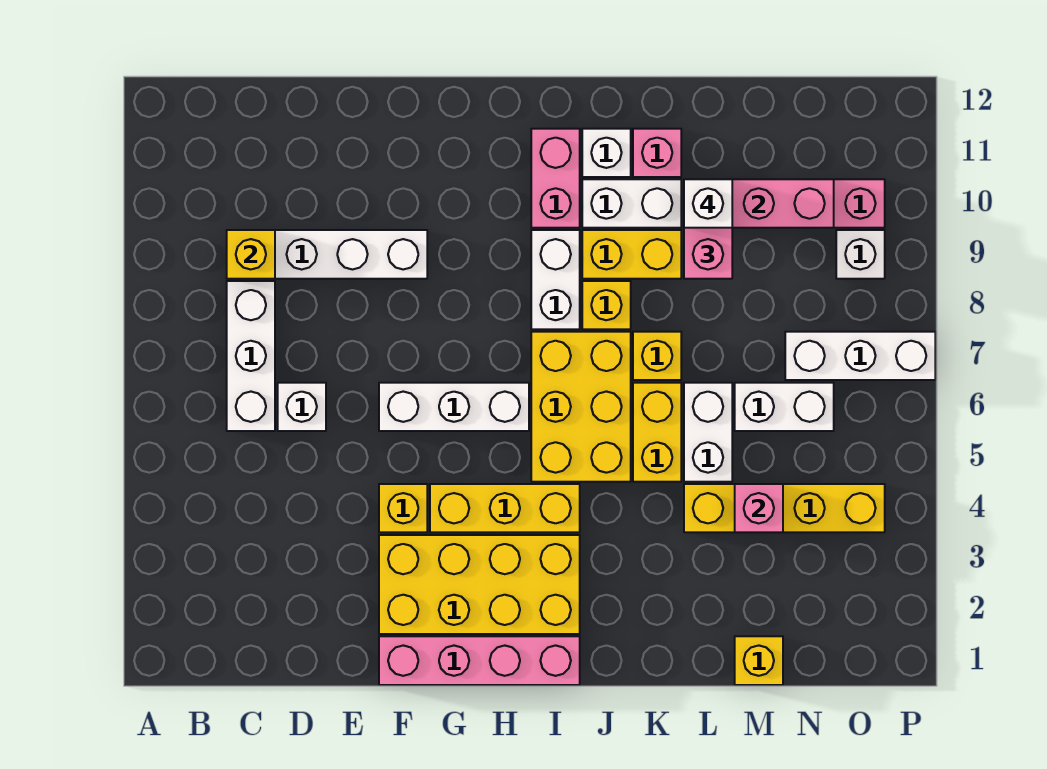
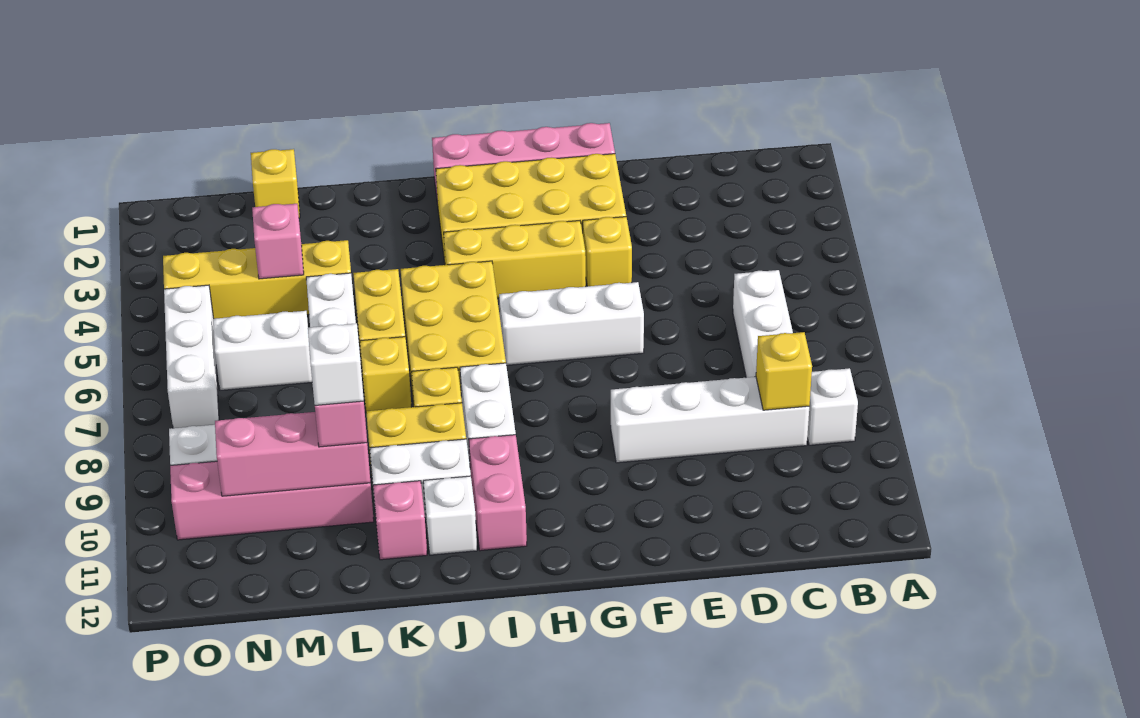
white 1x1 brick [278,383,326,431] -> white 1x1 brick moved to [807,368,858,445]
white 1x3 brick [785,332,935,380] -> white 1x3 brick turned to [164,285,219,428]

